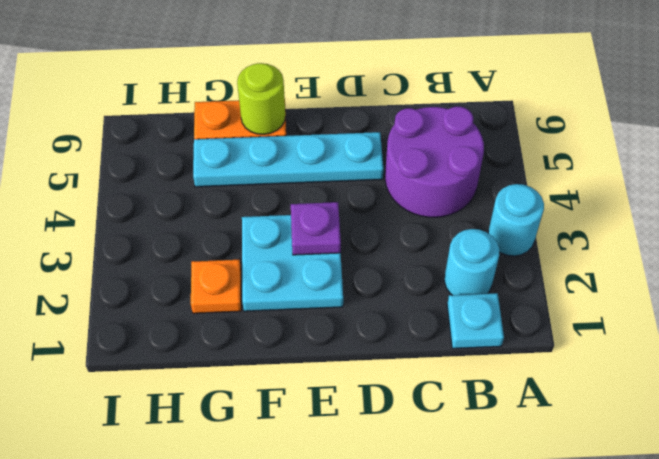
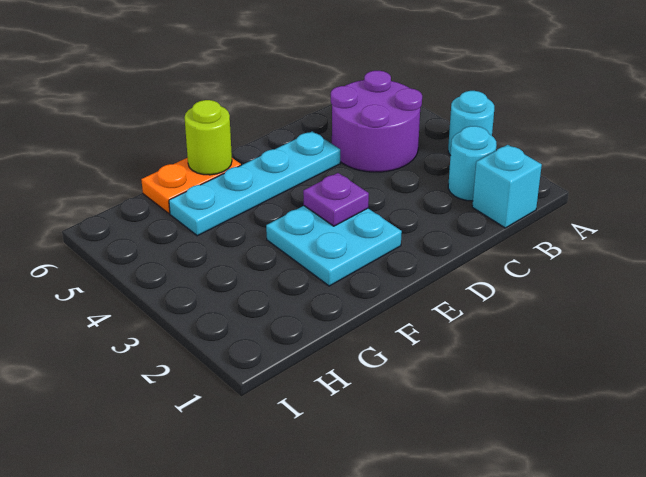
cyan 1x1 plate [447,293,504,349] -> cyan 1x1 brick [472,145,542,228]
orange 1x1 plate [191,260,241,313] -> none

